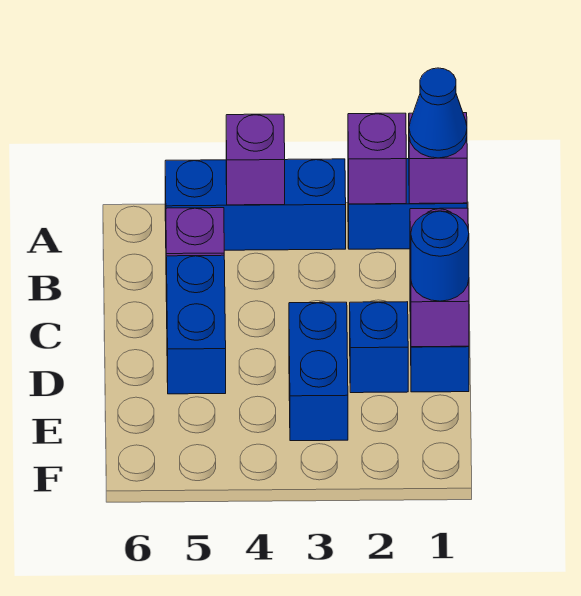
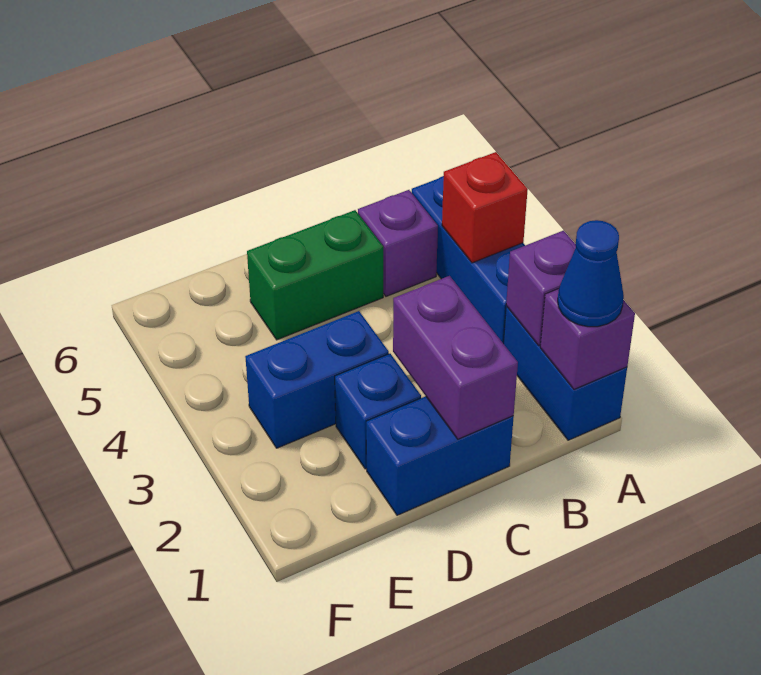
purple 1x1 brick [226,114,285,205] -> red 1x1 brick [442,152,528,263]
purple 1x2 brick [410,208,469,347] -> purple 1x2 brick turned to [393,276,518,439]
blue 1x2 brick [166,255,226,394] -> green 1x2 brick [247,210,383,340]
blue 1x1 round brick [411,211,469,301] -> none

